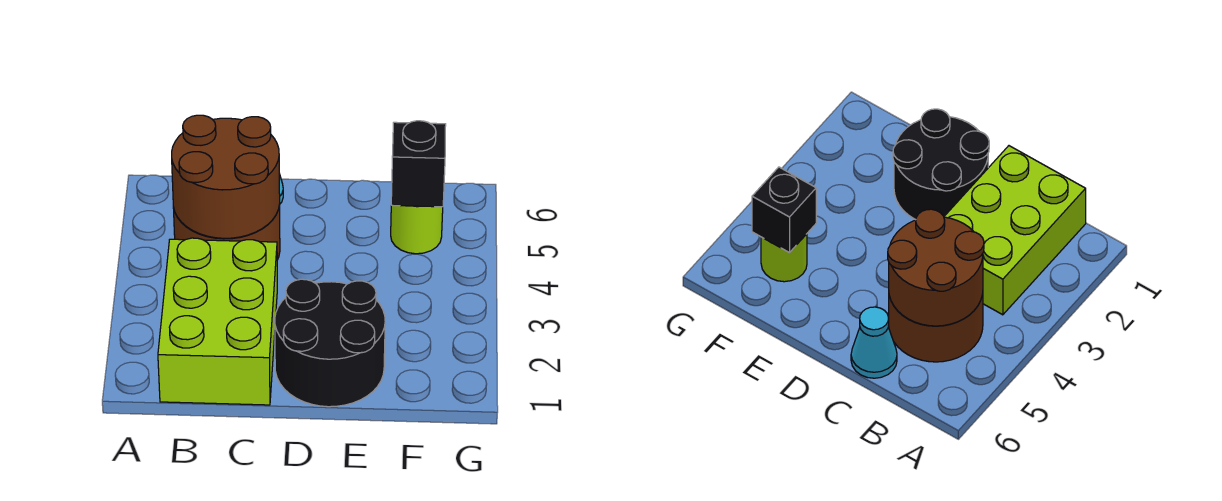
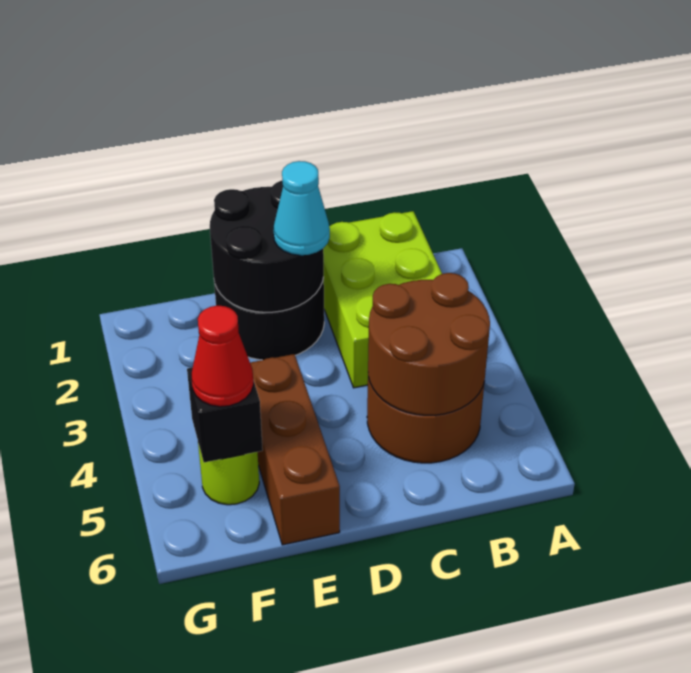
cyan 1x1 cone [851,307,897,378] -> cyan 1x1 cone moved to [274,161,330,255]
none -> black 2x2 round brick [210,181,324,312]
none -> brown 1x3 brick [250,354,340,545]
none -> red 1x1 cone [191,306,254,407]

